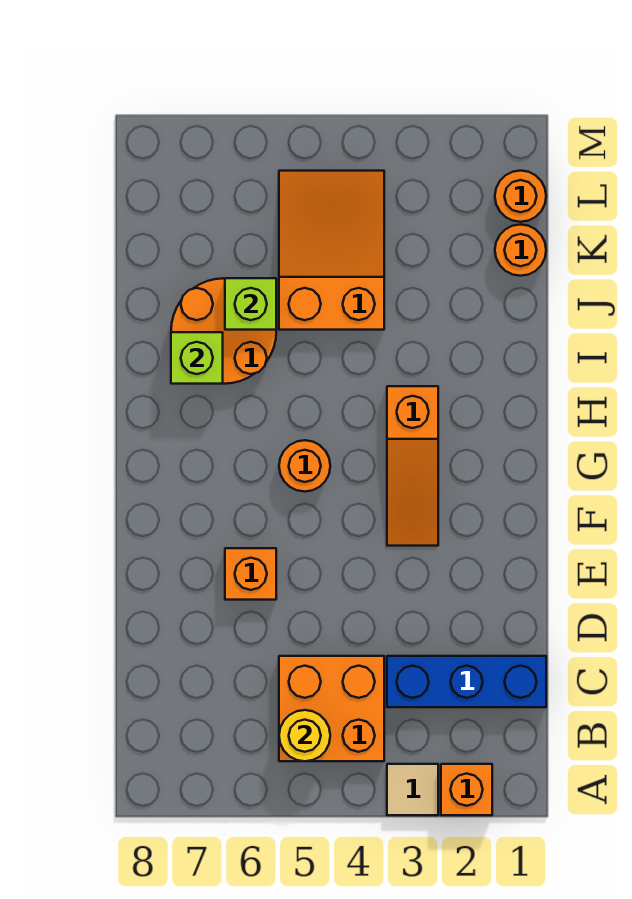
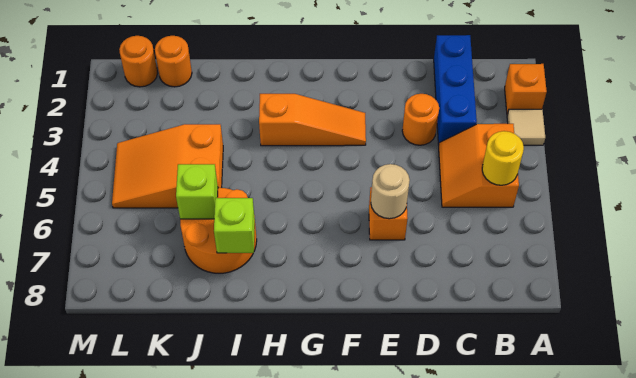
orange 2x2 brick [279,656,384,761] -> orange 2x2 slope [439,124,519,207]
none -> tan 1x1 round brick [371,164,410,219]
orange 1x1 round brick [279,440,330,492] -> orange 1x1 round brick moved to [402,94,439,145]

